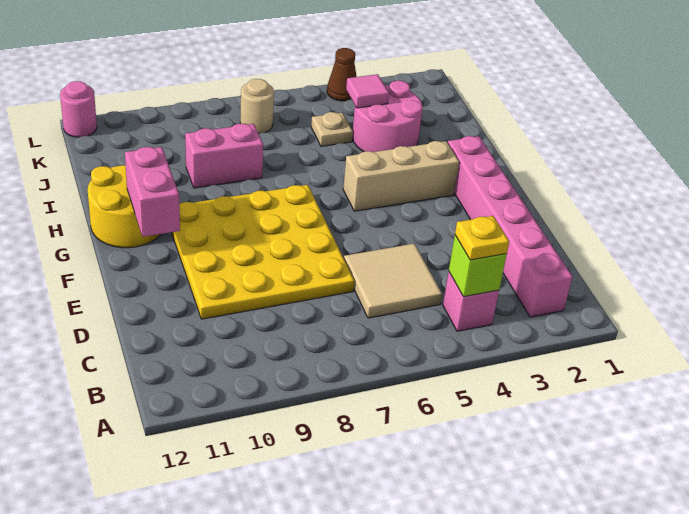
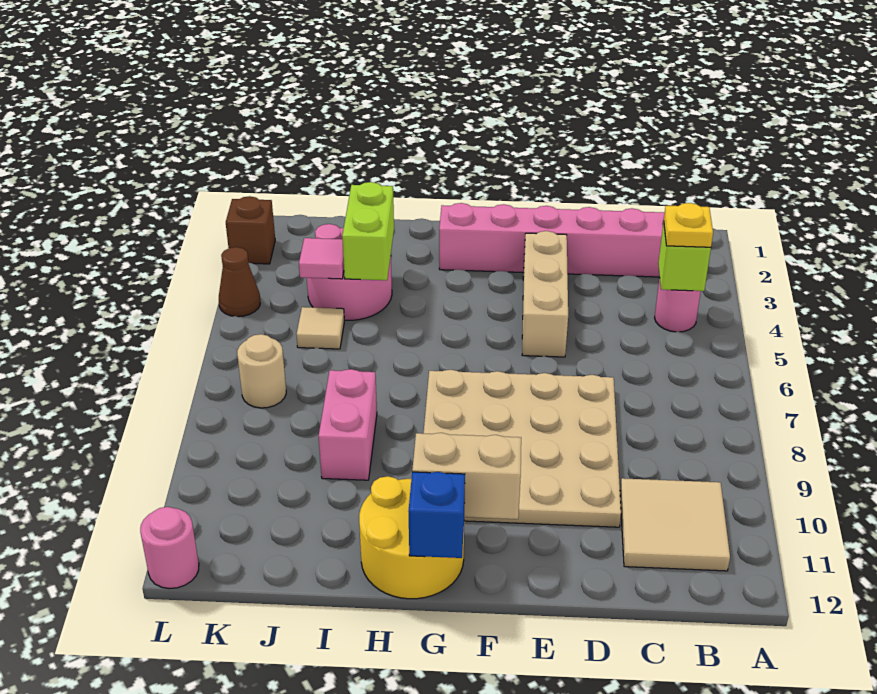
pink 1x1 brick [443,272,499,331] -> pink 1x1 round brick [655,278,701,332]
tan 2x2 tile [344,244,442,318] -> tan 2x2 tile moved to [620,478,730,571]
yellow 4x4 plate [171,185,354,319] -> tan 4x4 plate [423,370,621,527]
pink 1x2 brick [125,147,180,237] -> tan 1x2 brick [412,433,521,519]
tan 1x3 brick [343,141,459,211] -> tan 1x3 brick moved to [522,231,568,357]
none -> blue 1x1 brick [408,472,465,558]
none -> lime 1x2 brick [342,182,394,280]
tan 1x1 plate [311,112,353,146] -> tan 1x1 tile [296,307,344,349]
none -> brown 1x1 brick [226,196,275,264]

